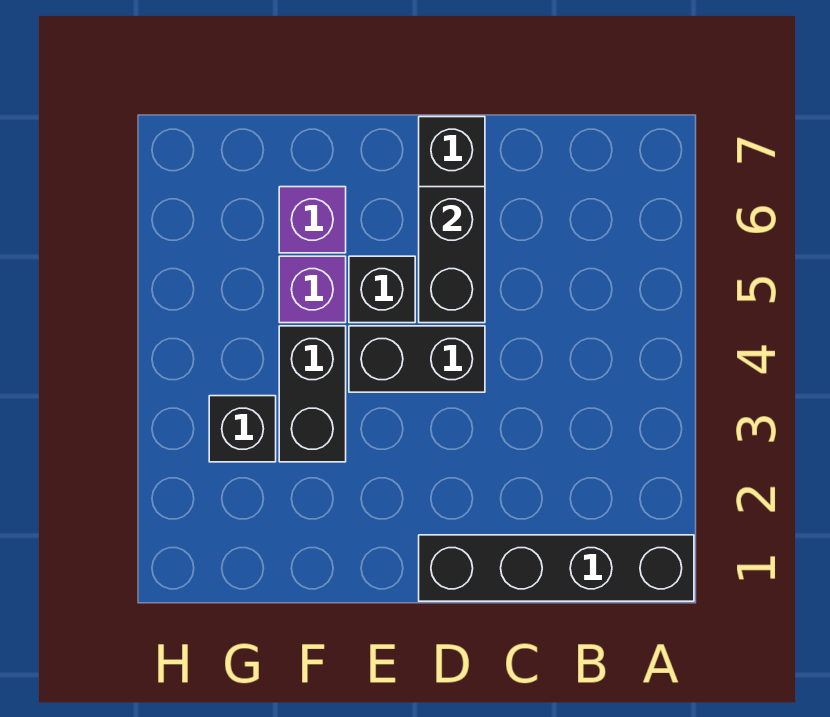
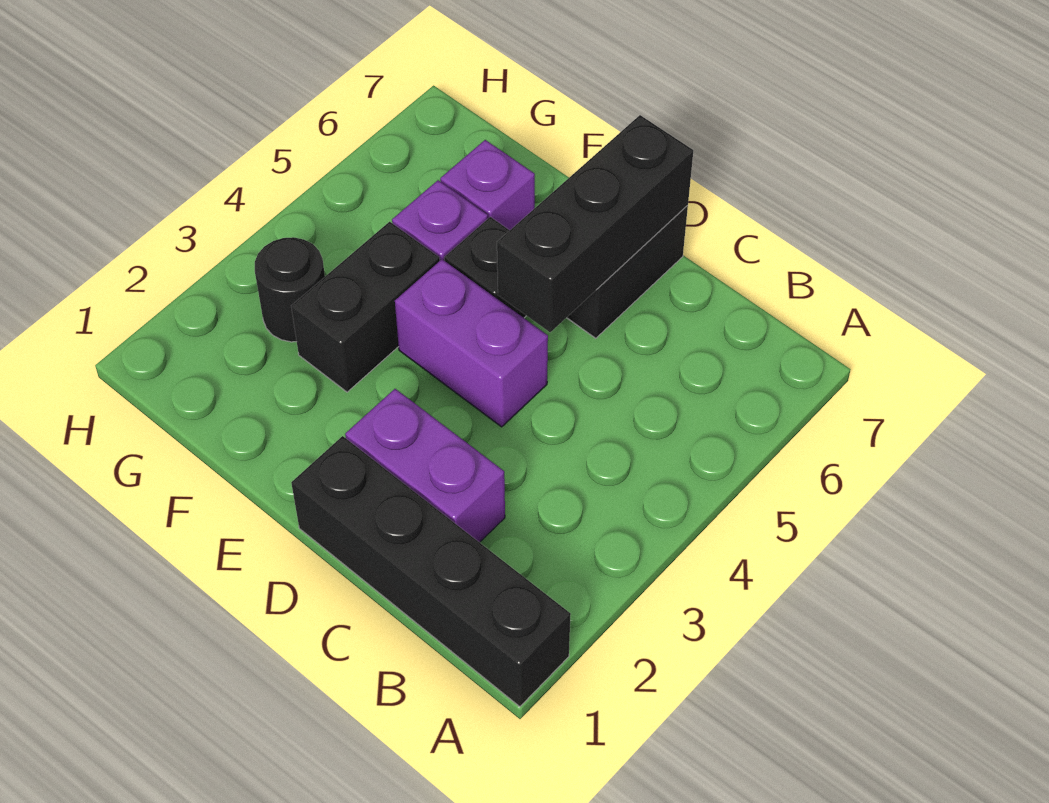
none -> purple 1x2 brick [345,389,505,542]
black 1x2 brick [349,326,485,392] -> purple 1x2 brick [395,259,548,427]
black 1x2 brick [419,187,485,323] -> black 1x3 brick [497,115,694,332]
black 1x1 brick [209,396,276,462] -> black 1x1 round brick [255,237,325,342]

